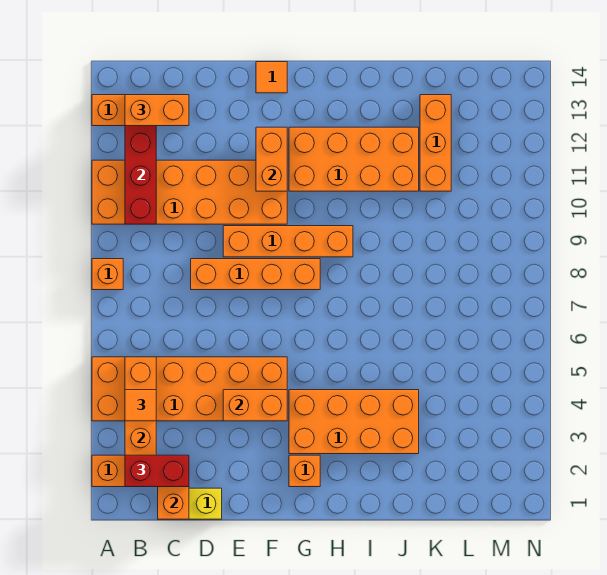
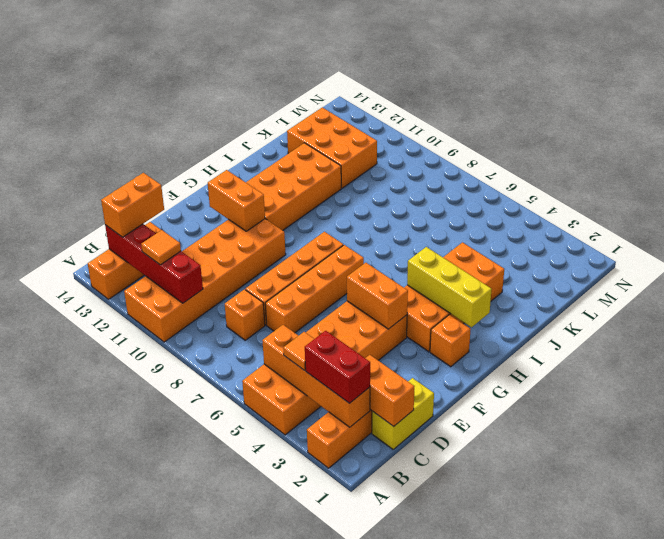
orange 1x1 brick [92,259,123,290] -> orange 1x1 brick moved to [225,289,265,340]
red 1x2 brick [125,455,189,487] -> red 1x2 brick turned to [305,331,370,403]
orange 1x2 brick [223,390,287,421] -> orange 1x2 brick turned to [347,263,408,329]
orange 1x4 brick [223,226,353,257] -> orange 1x4 brick moved to [265,245,364,333]
orange 1x1 tile [256,62,287,93] -> orange 1x1 tile moved to [141,230,181,265]
none -> yellow 1x3 brick [407,247,492,327]
orange 1x3 brick [420,95,451,191] -> orange 2x3 brick [287,107,377,188]

